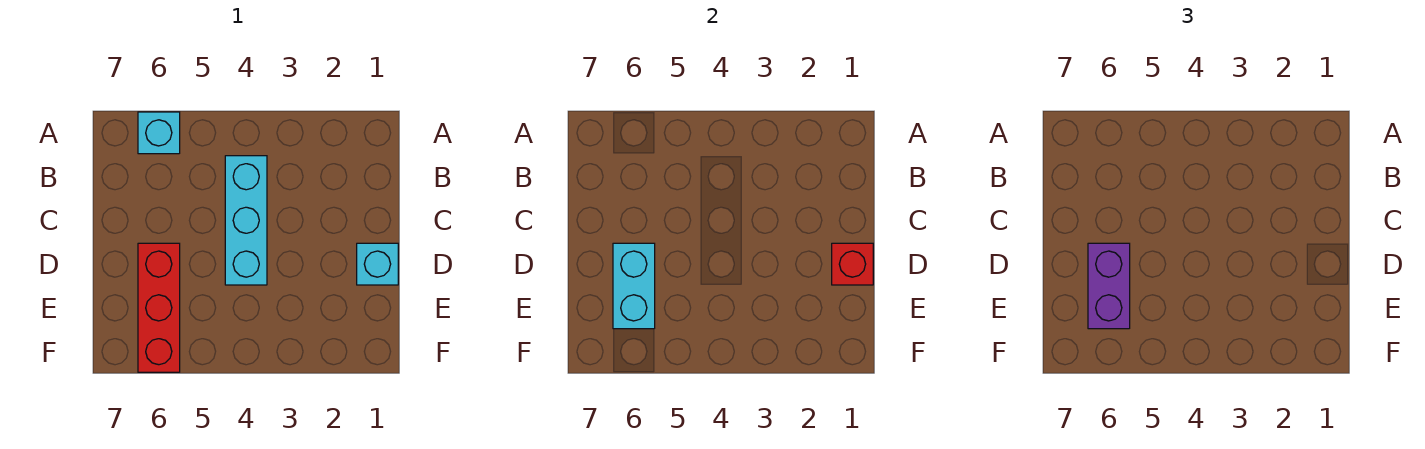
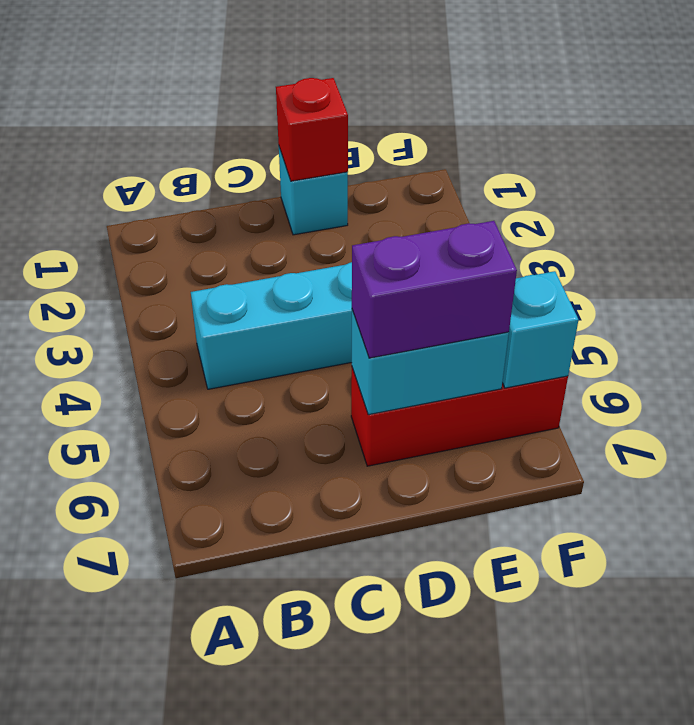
cyan 1x1 brick [138,112,180,154] -> cyan 1x1 brick moved to [502,271,578,388]

